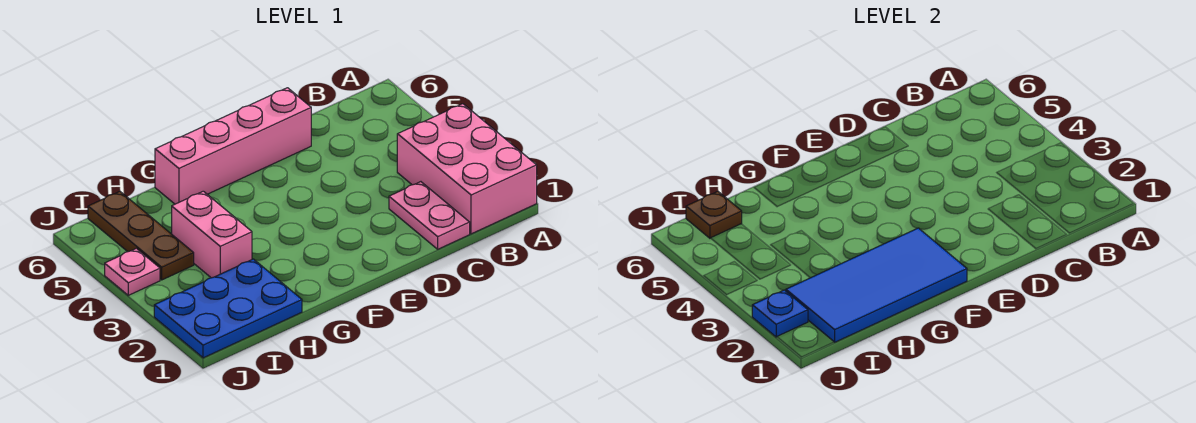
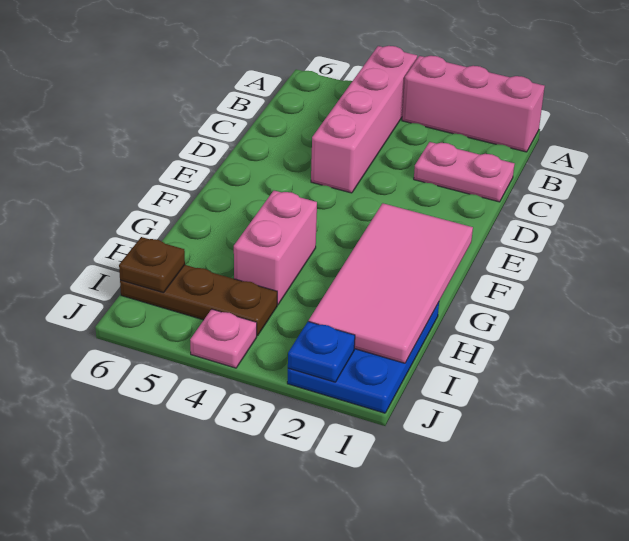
pink 2x3 brick [397,104,537,234] -> pink 1x3 brick [402,56,545,152]
pink 1x4 brick [155,88,311,204] -> pink 1x4 brick moved to [311,46,417,193]
blue 2x4 tile [786,228,967,342] -> pink 2x4 tile [309,203,473,363]
pink 1x2 brick [172,191,252,278] -> pink 1x2 brick turned to [234,191,317,305]

